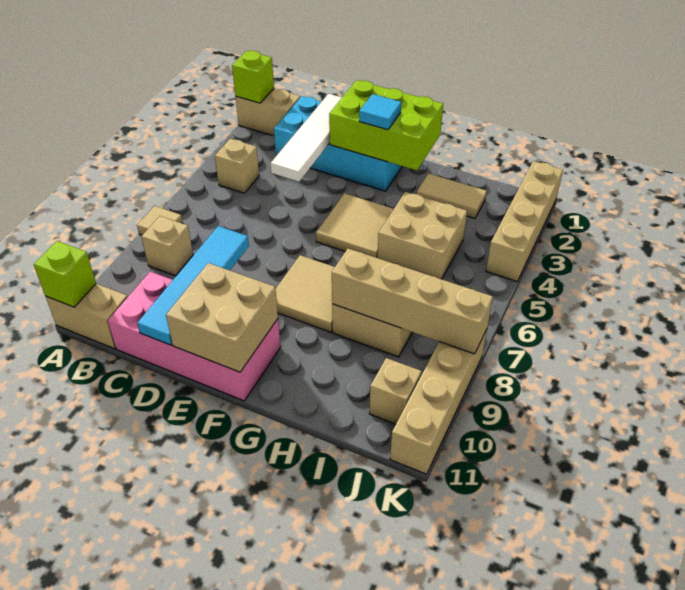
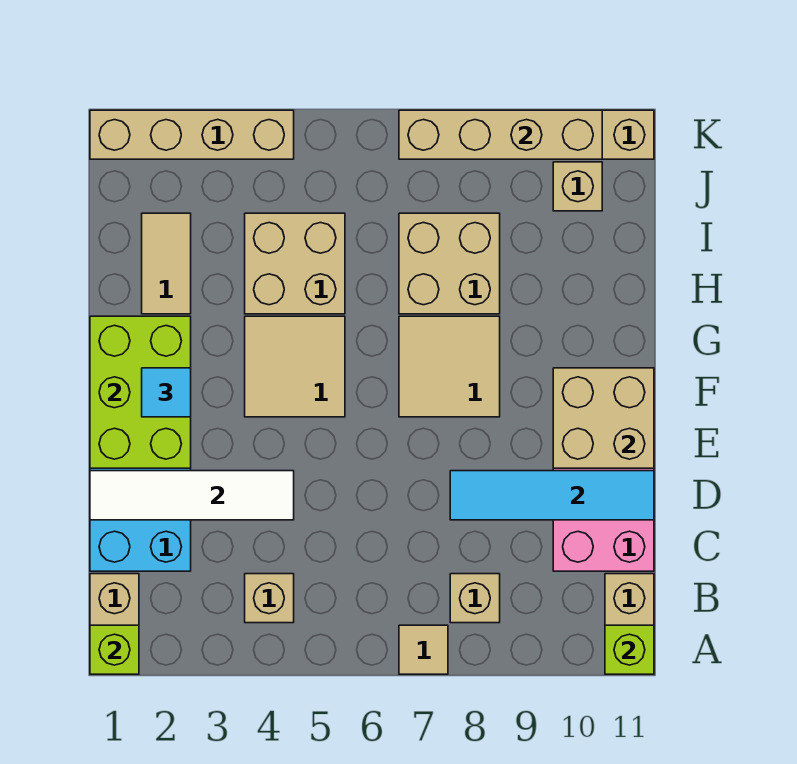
tan 1x4 brick [332,249,493,354] -> tan 1x4 brick turned to [399,110,602,159]

